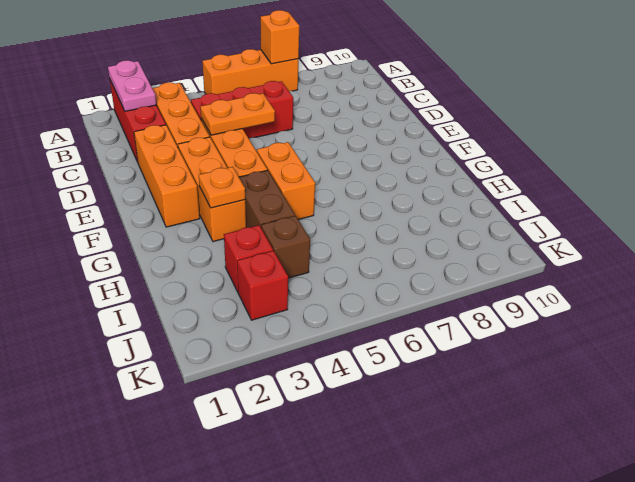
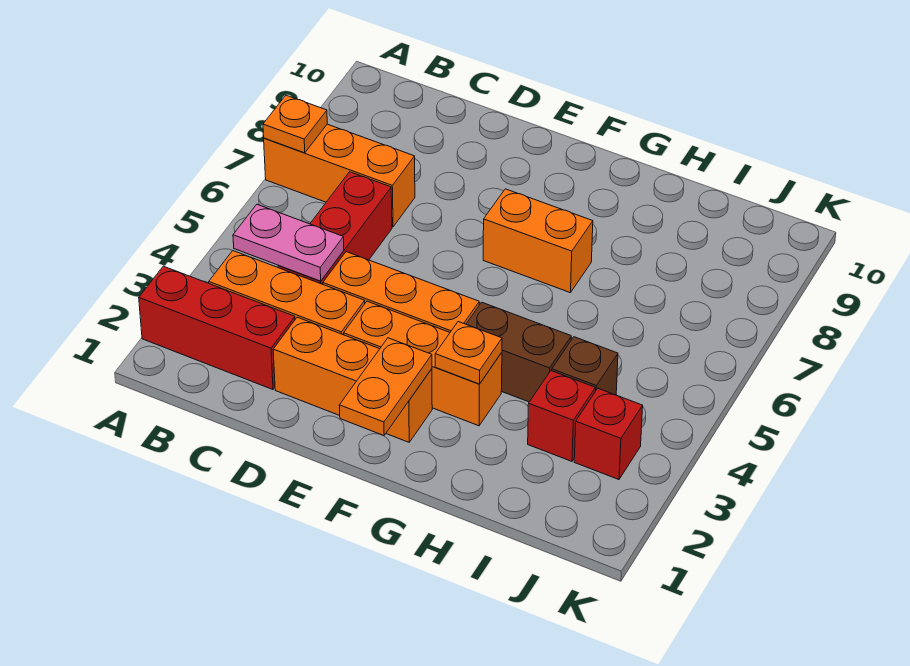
pink 1x2 plate [108,60,156,111] -> pink 1x2 plate moved to [233,205,344,281]
orange 1x3 brick [202,49,299,94] -> orange 1x3 brick turned to [264,124,415,227]
orange 1x1 brick [260,10,299,64] -> orange 1x1 plate [263,95,327,153]
orange 1x2 plate [200,93,275,135] -> orange 1x2 plate moved to [339,338,432,436]
orange 1x2 brick [257,142,315,220] -> orange 1x2 brick moved to [483,189,593,293]

